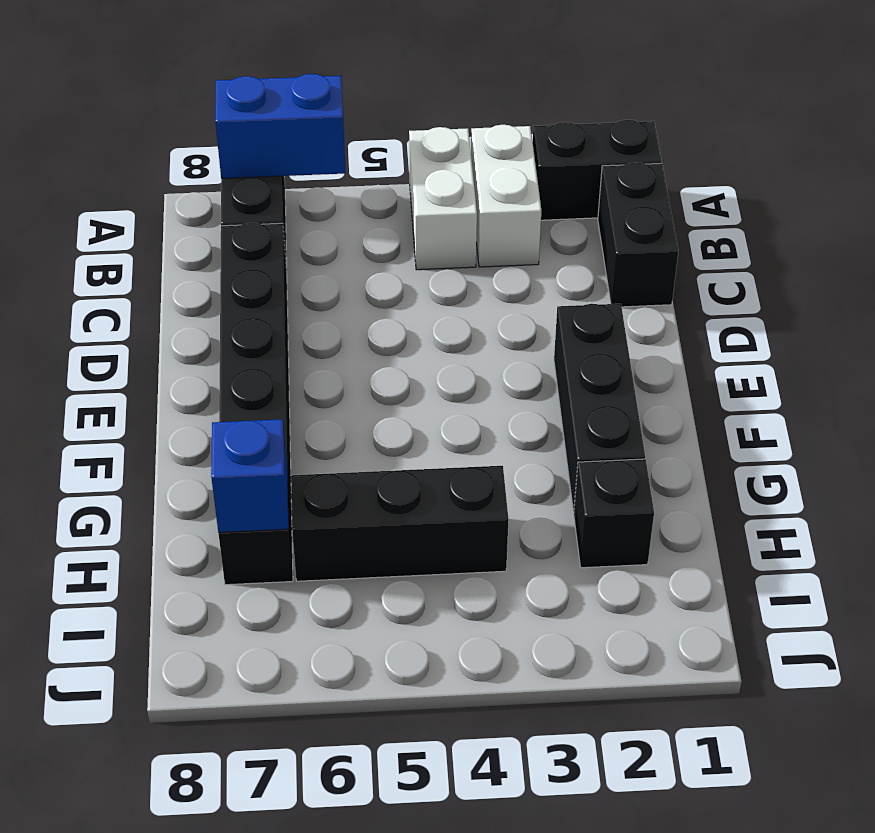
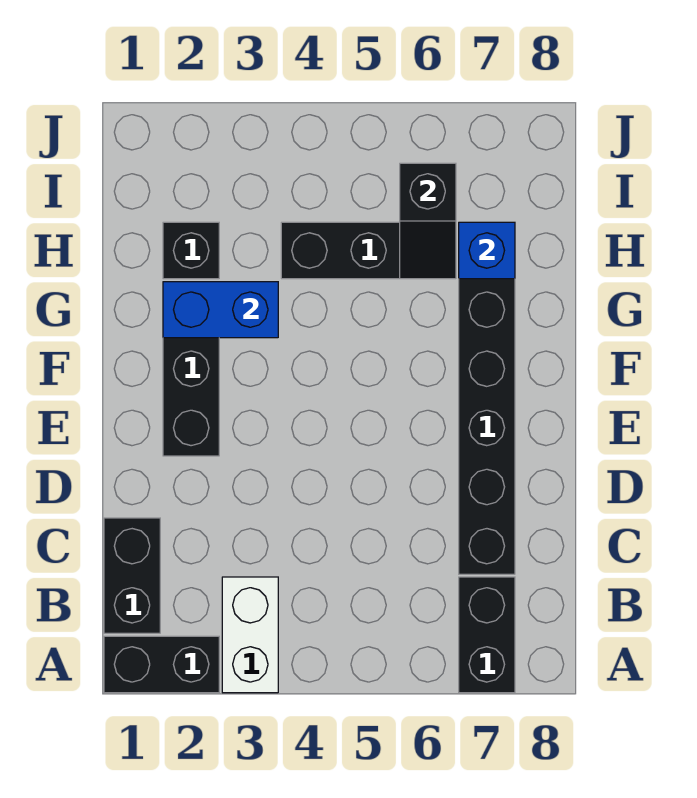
white 1x2 brick [409,127,477,270] -> none
blue 1x2 brick [215,74,346,178] -> blue 1x2 brick moved to [163,282,278,338]
none -> black 1x2 slope [400,163,456,279]

